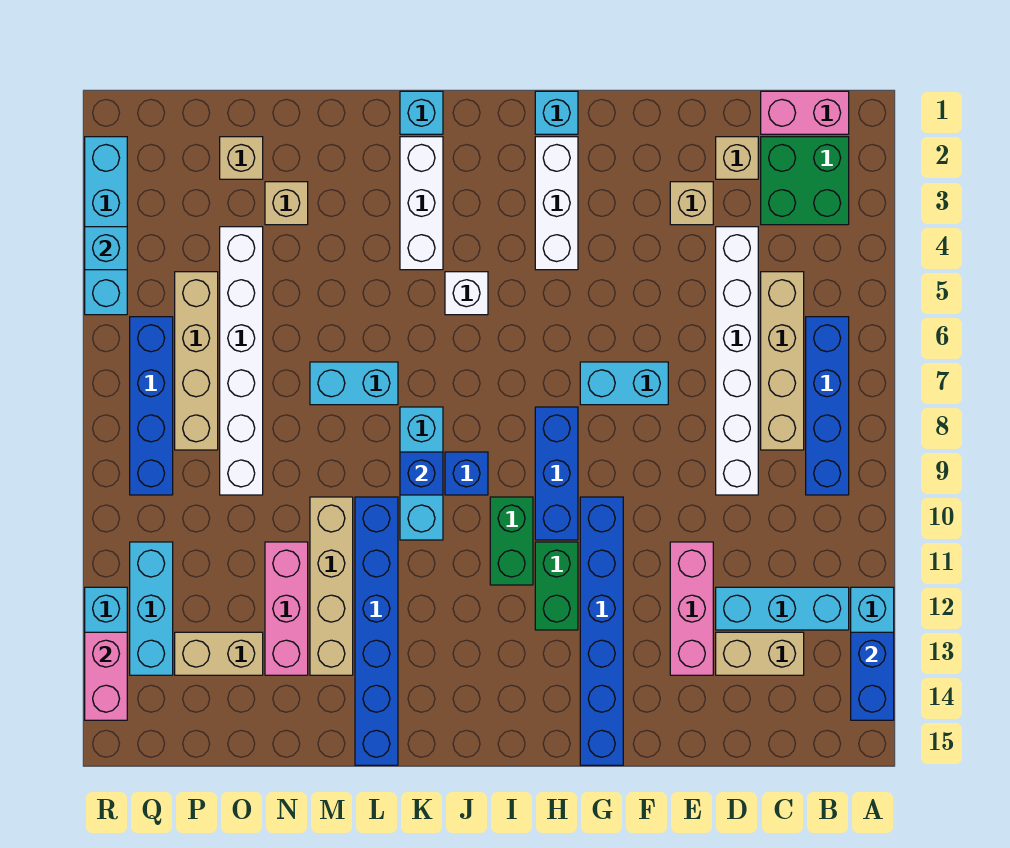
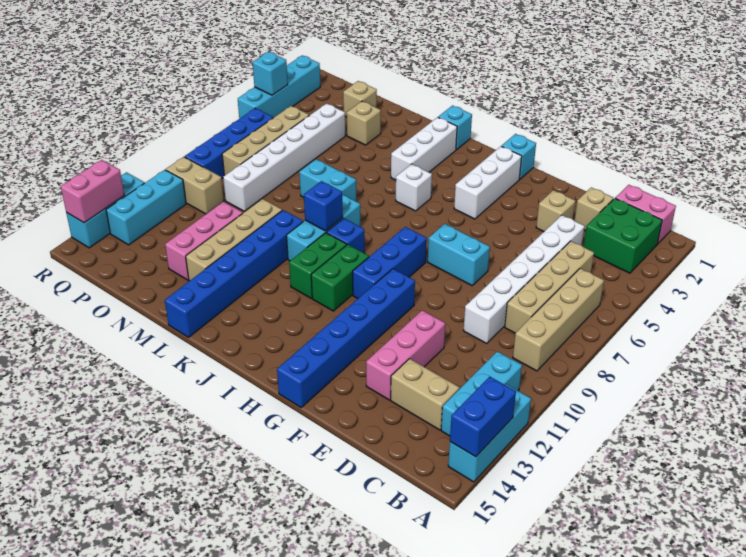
blue 1x4 brick [806,317,849,495] -> tan 1x4 brick [513,268,604,371]
cyan 1x3 brick [716,587,849,630] -> cyan 1x3 brick turned to [441,351,522,436]
green 1x2 brick [535,542,578,630] -> green 1x2 brick moved to [289,233,347,298]
tan 1x2 brick [175,632,263,675] -> tan 1x2 brick moved to [166,157,224,214]

